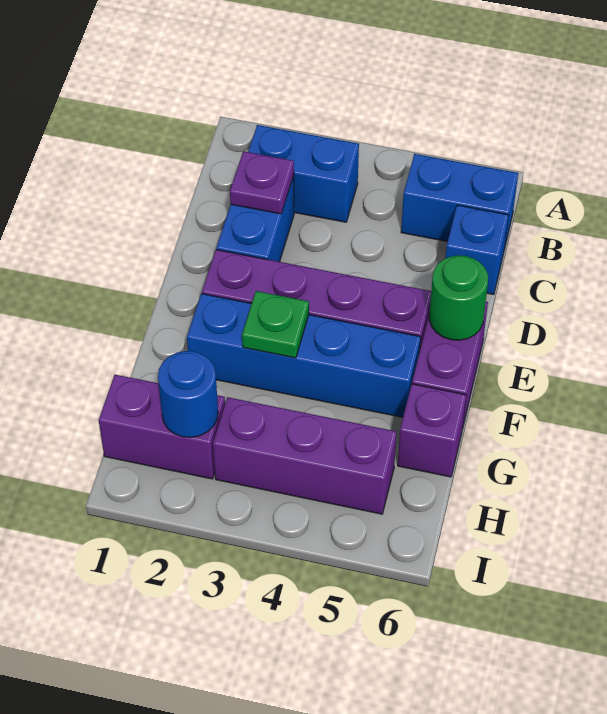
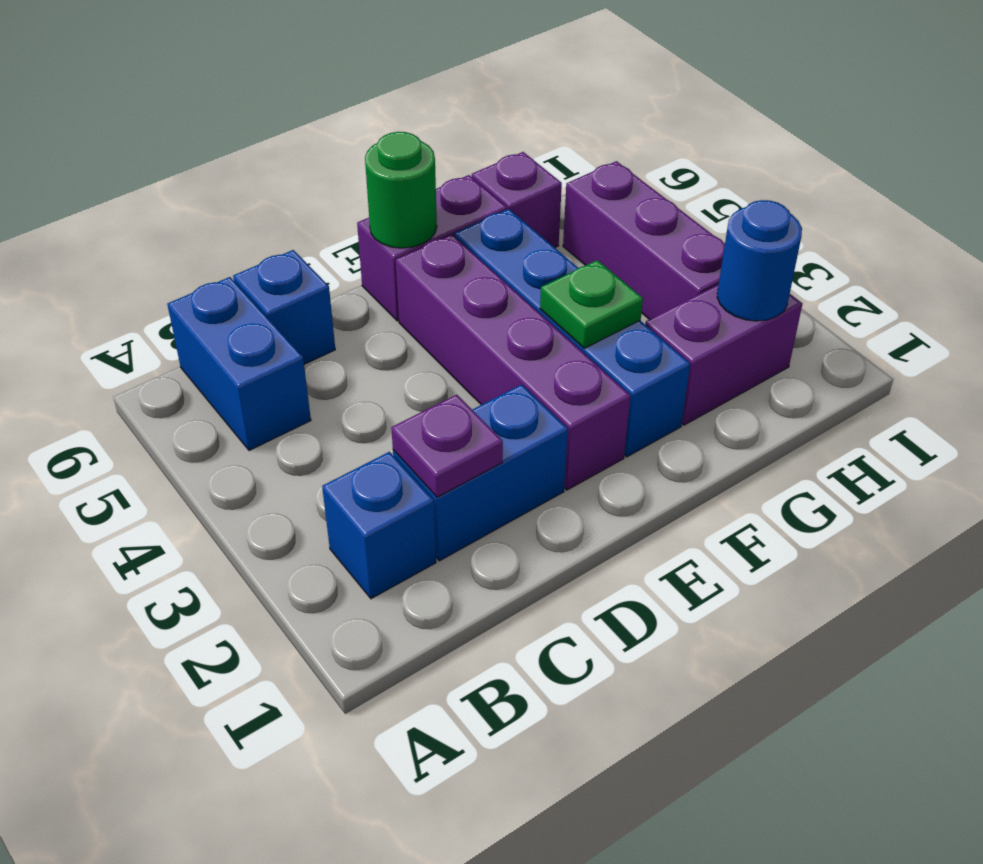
blue 1x2 brick [248,125,359,222] -> blue 1x1 brick [322,452,436,599]
purple 1x2 brick [99,375,225,479] -> purple 1x2 brick turned to [645,284,802,425]

